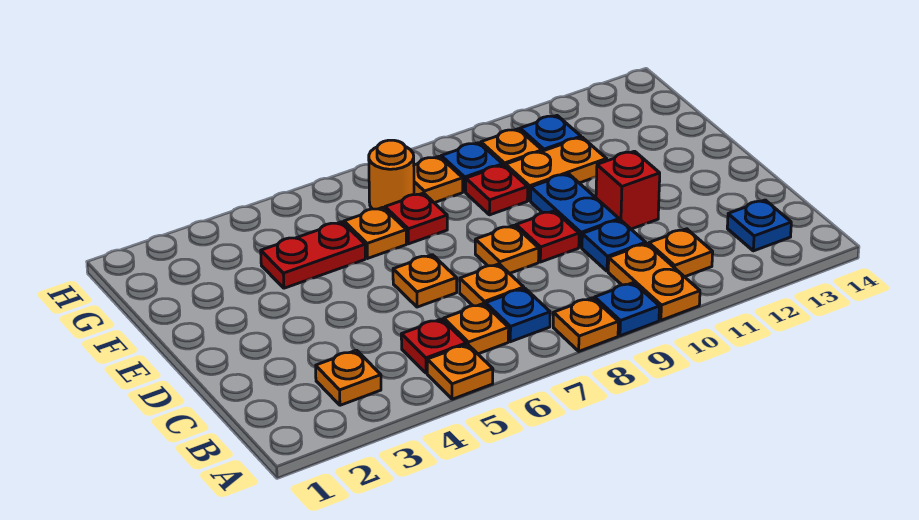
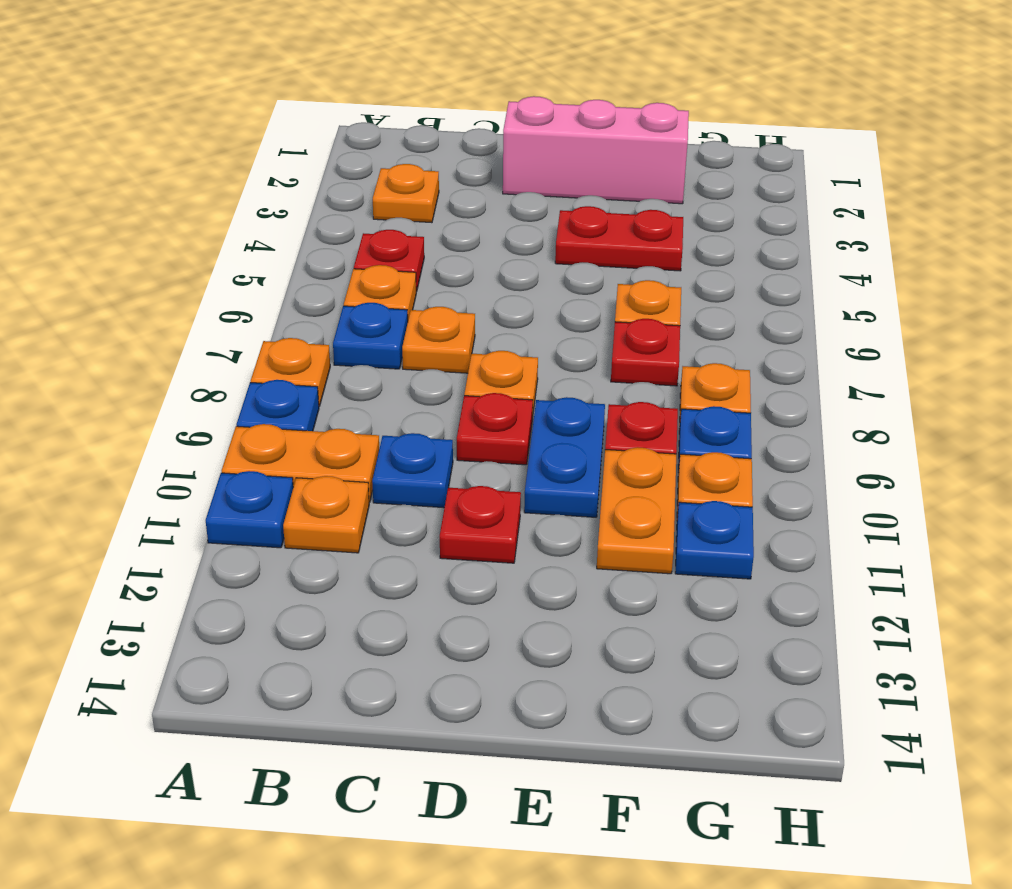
orange 1x1 plate [427,344,493,399] -> none
blue 1x1 plate [727,200,791,251] -> blue 1x1 plate moved to [206,471,293,548]
none -> pink 1x3 brick [503,96,689,204]
orange 1x1 plate [393,255,457,307] -> none
blue 1x2 plate [531,174,619,247] -> blue 1x2 plate turned to [524,397,605,517]
red 1x1 brick [596,151,660,229] -> red 1x1 plate [440,486,521,563]
red 1x2 plate [261,222,365,288] -> red 1x2 plate turned to [555,206,683,271]
orange 1x1 round brick [369,140,414,209] -> none

